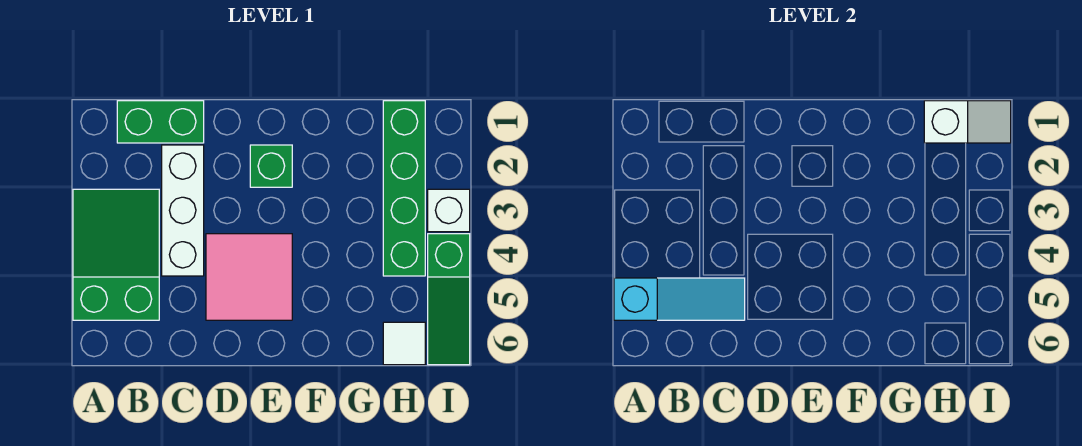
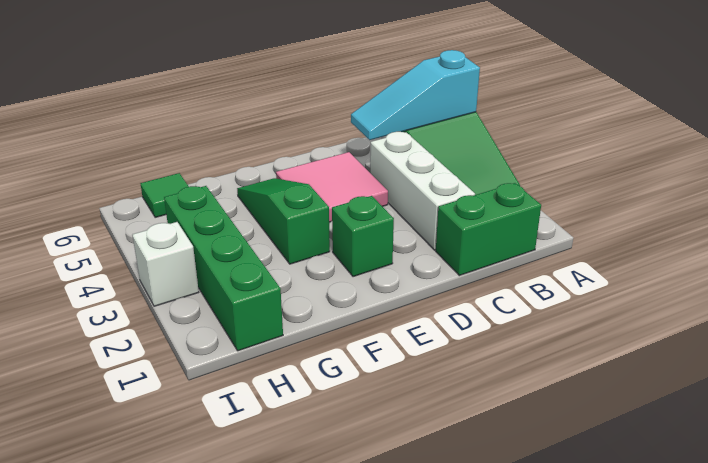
white 1x2 slope [924,101,1011,143] -> none
white 1x1 tile [383,322,425,365] -> green 1x1 tile [140,173,189,218]
green 1x3 slope [428,234,470,365] -> green 1x3 slope moved to [237,178,330,264]

